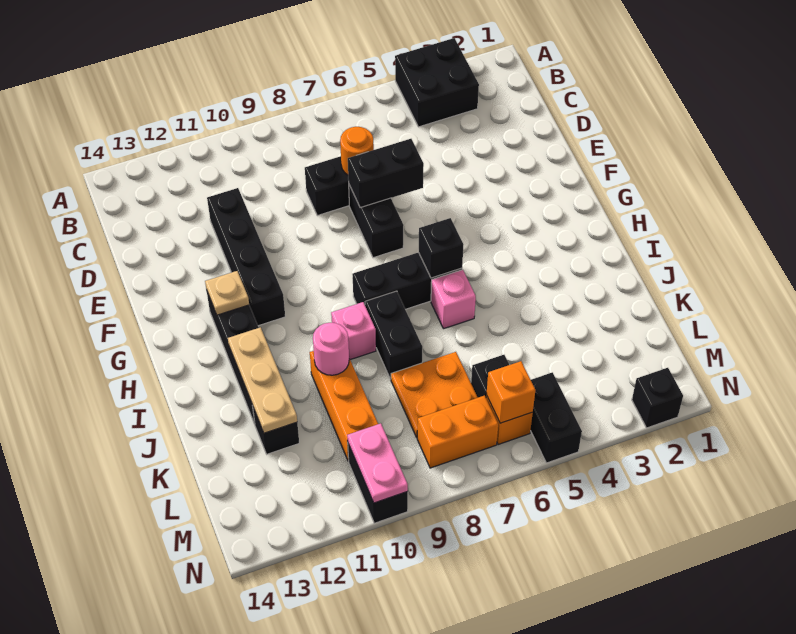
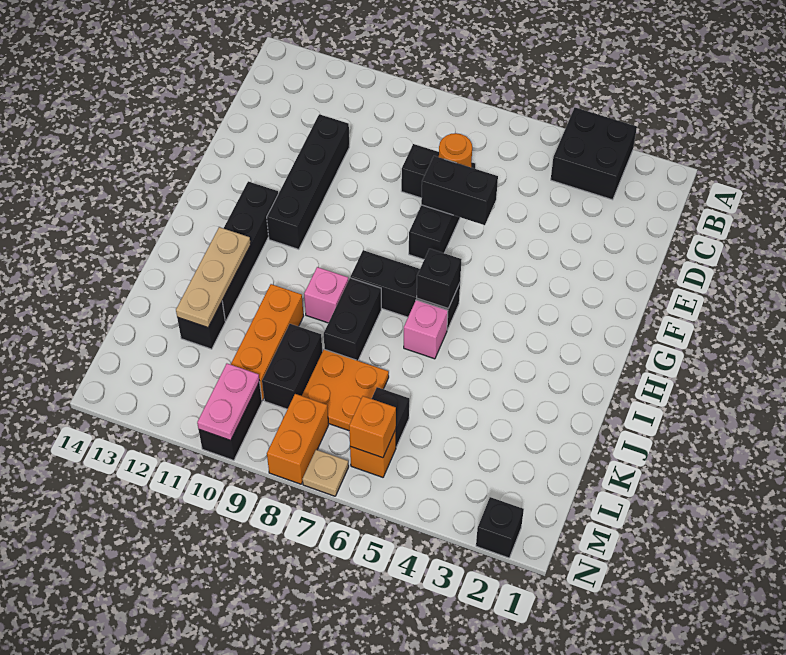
tan 1x1 plate [205,271,249,315] -> tan 1x1 plate moved to [303,450,349,496]
pink 1x1 round brick [313,323,349,375] -> none
black 1x2 brick [530,372,582,463] -> black 1x2 brick moved to [262,324,322,409]
orange 1x2 brick [417,395,498,468] -> orange 1x2 brick turned to [267,394,329,484]

